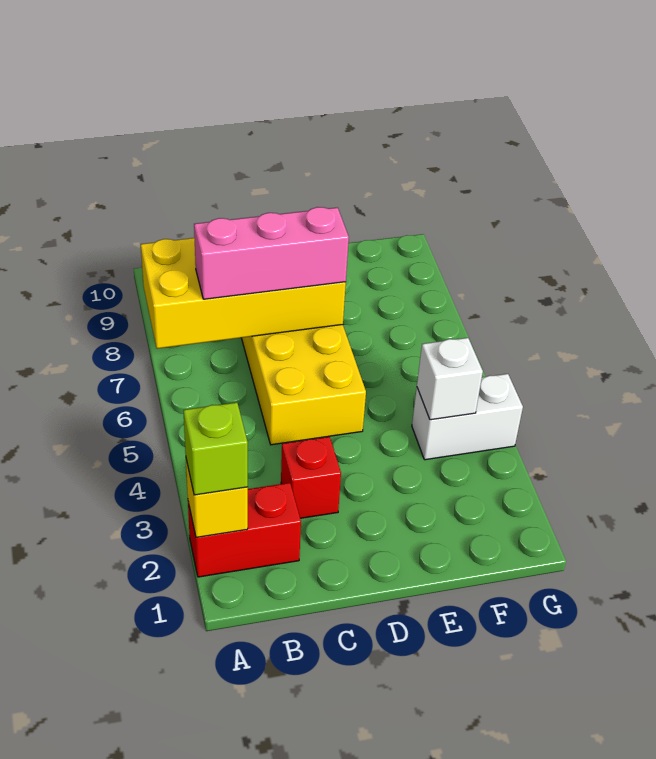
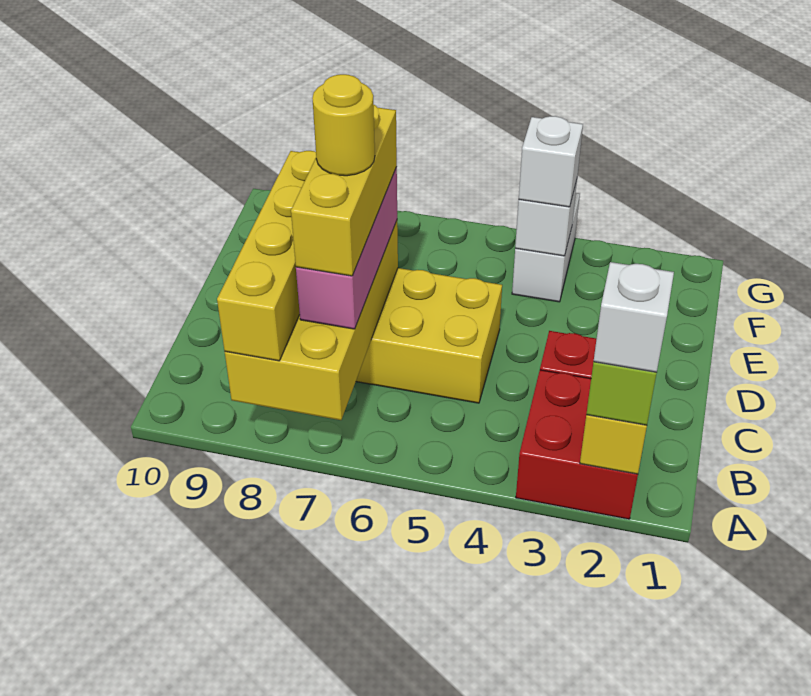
red 1x2 brick [188,483,301,577] -> red 2x2 brick [516,370,638,519]
none -> white 1x1 brick [594,262,674,372]
none -> yellow 1x4 brick [217,151,316,361]
none -> yellow 1x3 brick [291,104,397,276]
none -> yellow 1x1 round brick [312,74,375,176]
none -> white 1x1 brick [519,116,583,207]

